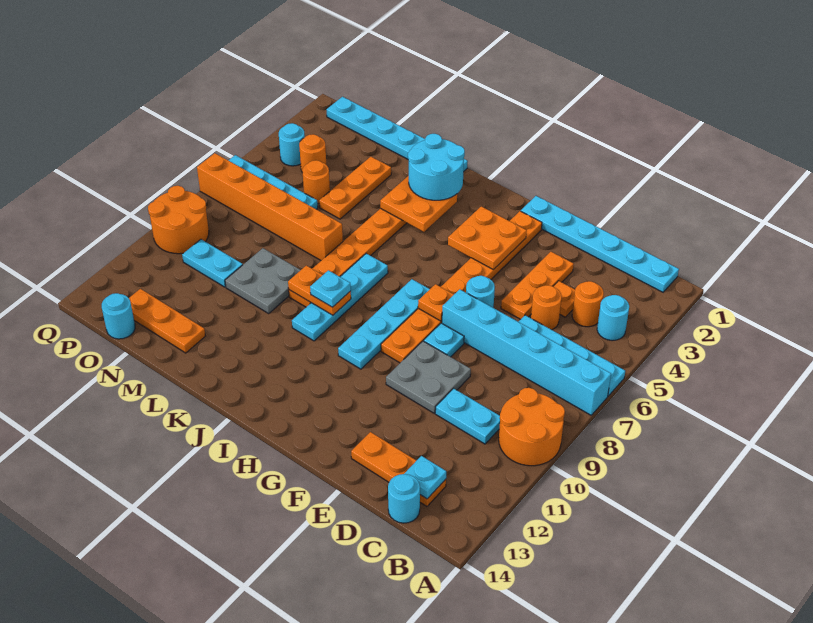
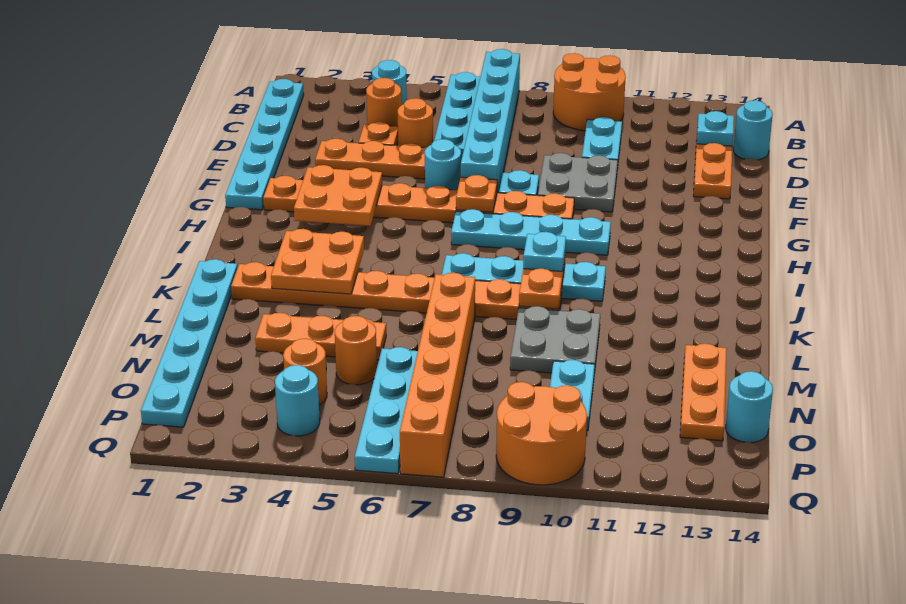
cyan 2x2 round brick [408,134,465,200] -> none

